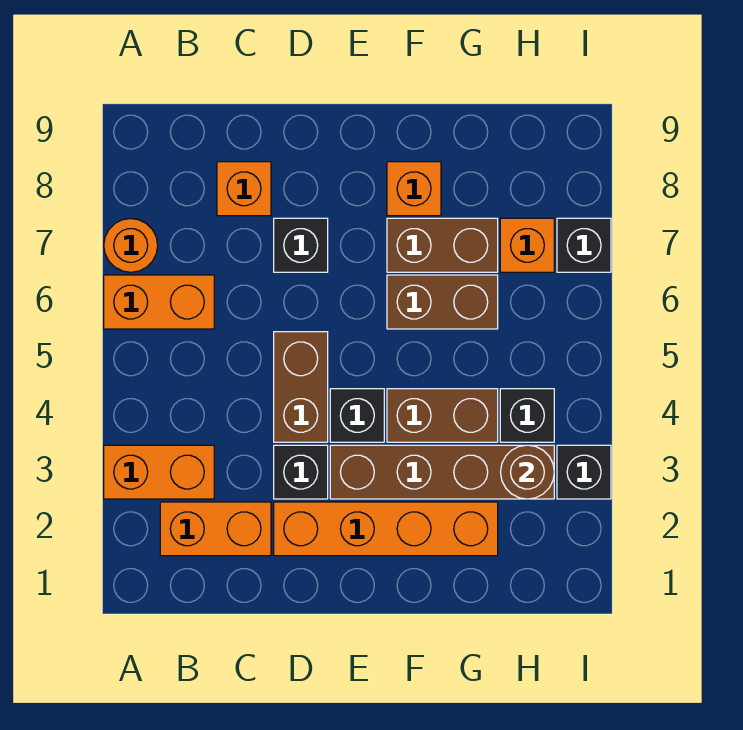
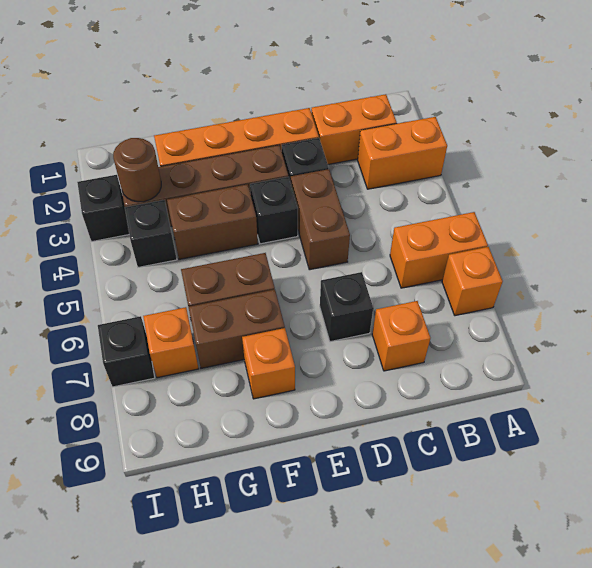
orange 1x1 round brick [104,218,158,272] -> orange 1x1 brick [442,247,503,316]

